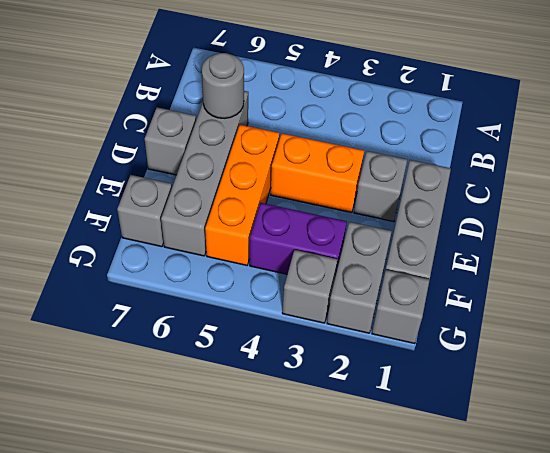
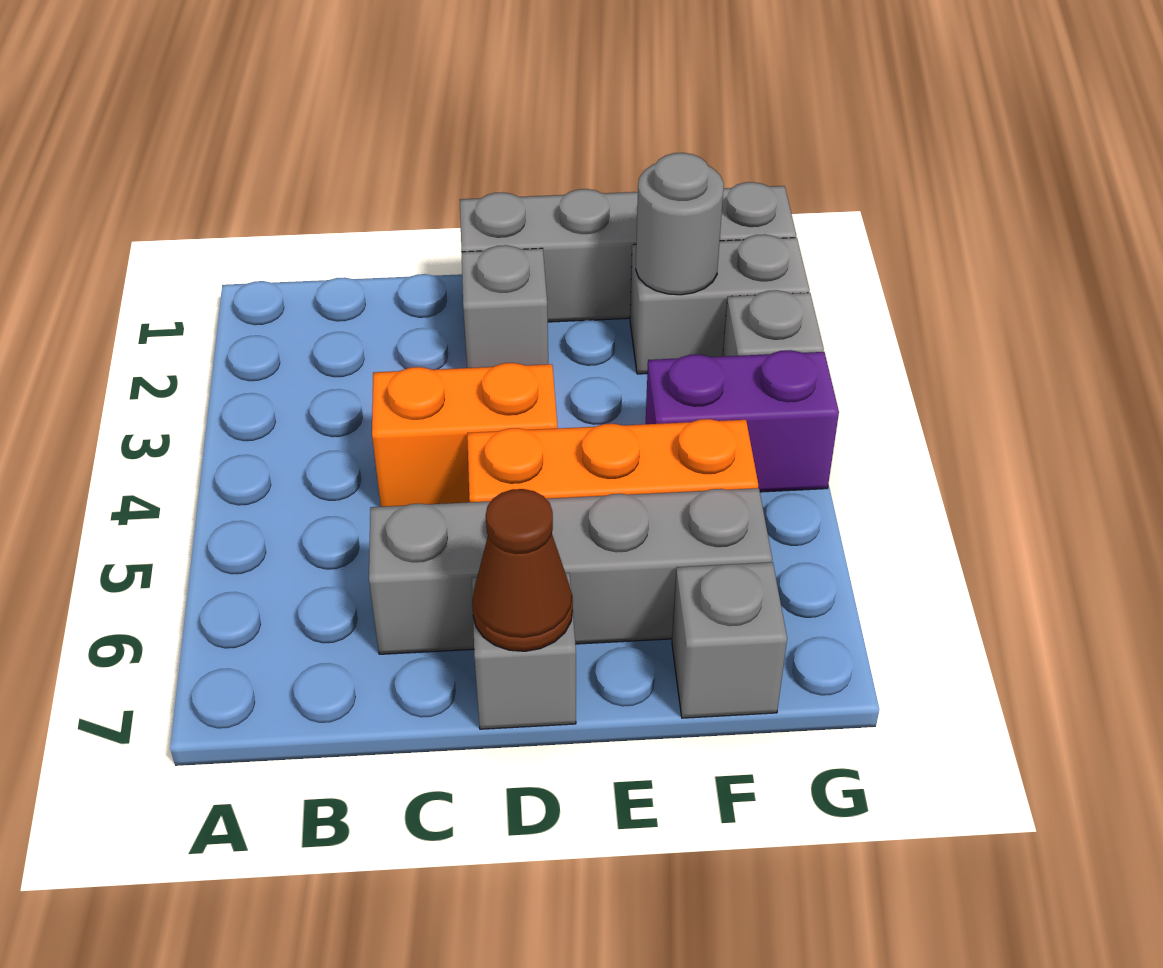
grey 1x1 round brick [202,53,244,118] -> grey 1x1 round brick moved to [636,153,724,295]
orange 1x2 brick [271,133,364,213] -> orange 1x2 brick turned to [372,363,557,507]
none -> brown 1x1 cone [472,489,573,651]
purple 1x2 brick [250,203,347,277] -> purple 1x2 brick turned to [646,350,839,492]

